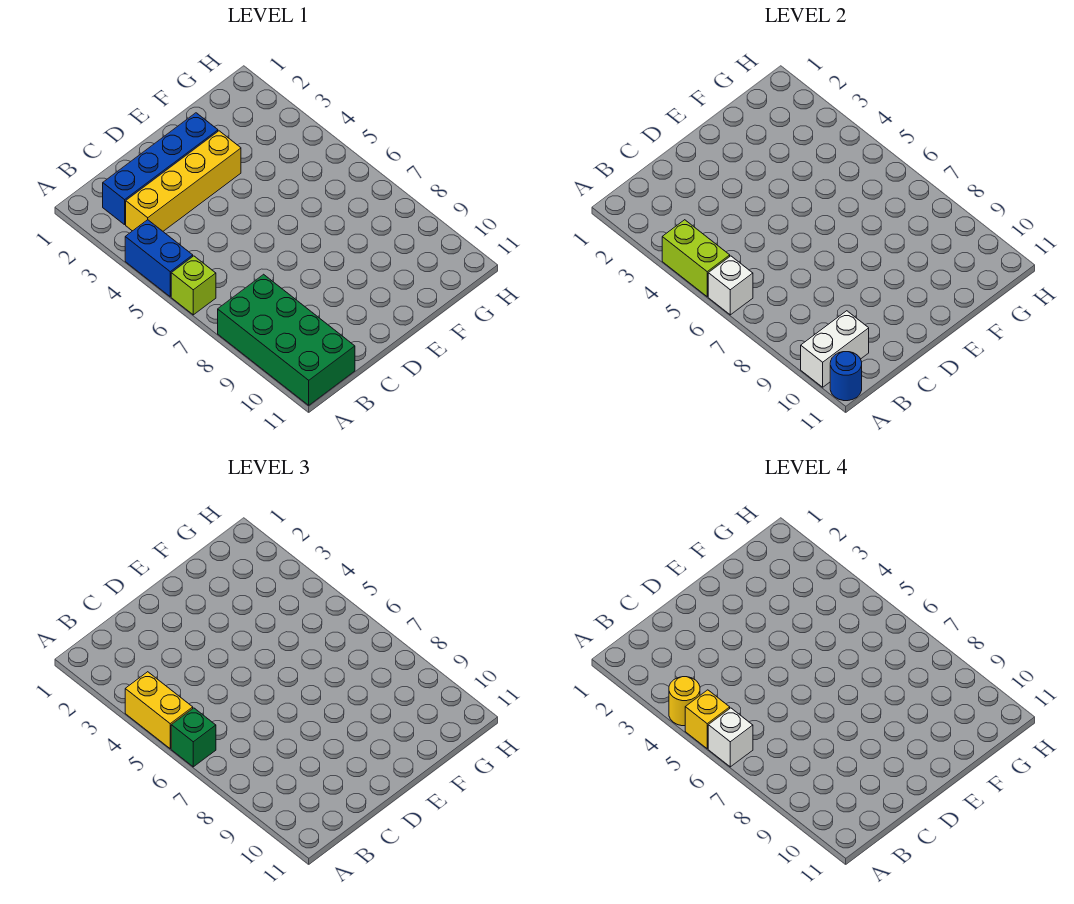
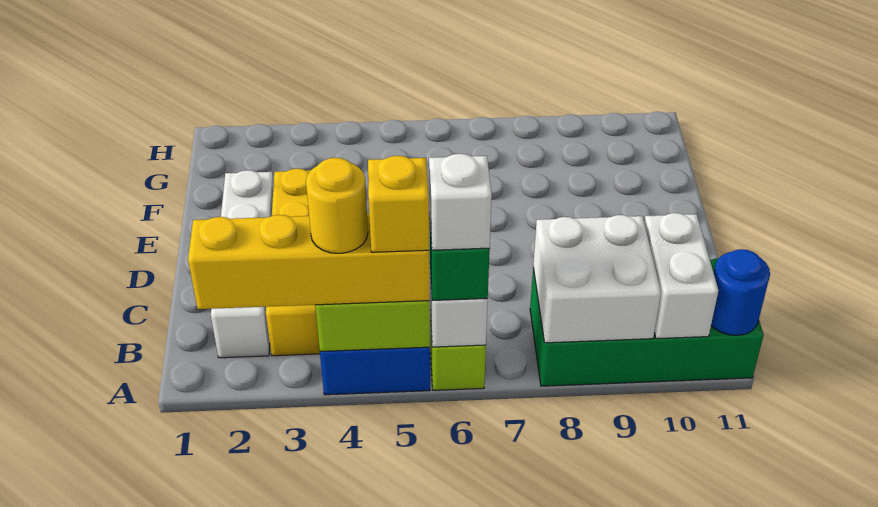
yellow 1x2 brick [125,672,193,749] -> yellow 1x4 brick [188,214,429,309]
none -> white 2x2 brick [533,215,661,343]
blue 1x4 brick [103,113,218,225] -> white 1x4 brick [211,170,274,358]

